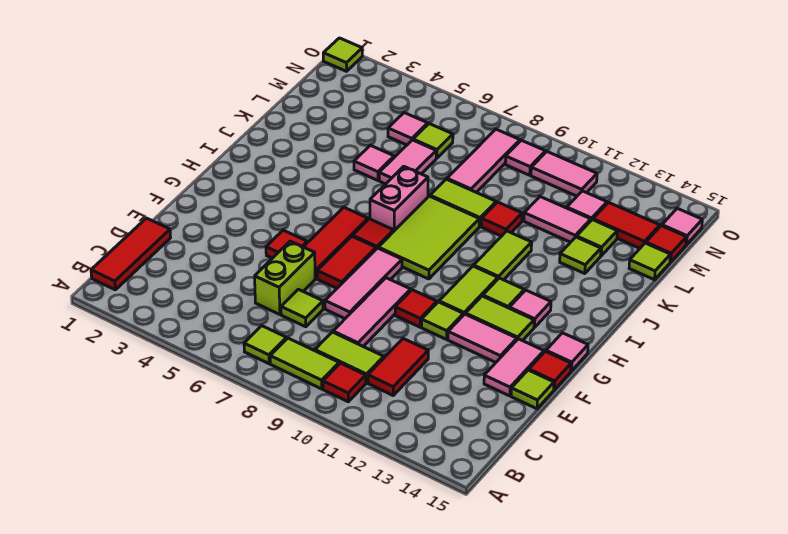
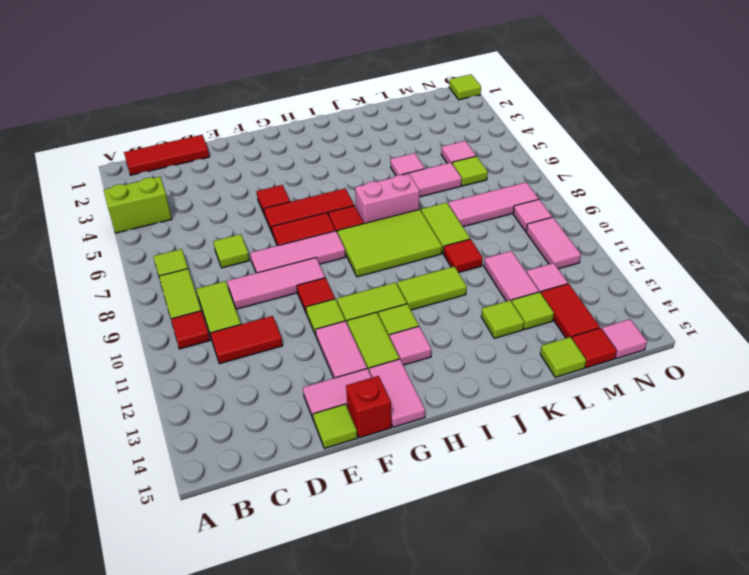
lime 1x2 brick [255,241,315,314] -> lime 1x2 brick moved to [104,177,172,233]
red 1x1 tile [529,351,571,390] -> red 1x1 brick [346,376,391,438]
pink 1x1 tile [546,333,588,371] -> pink 1x2 tile [369,359,425,427]

